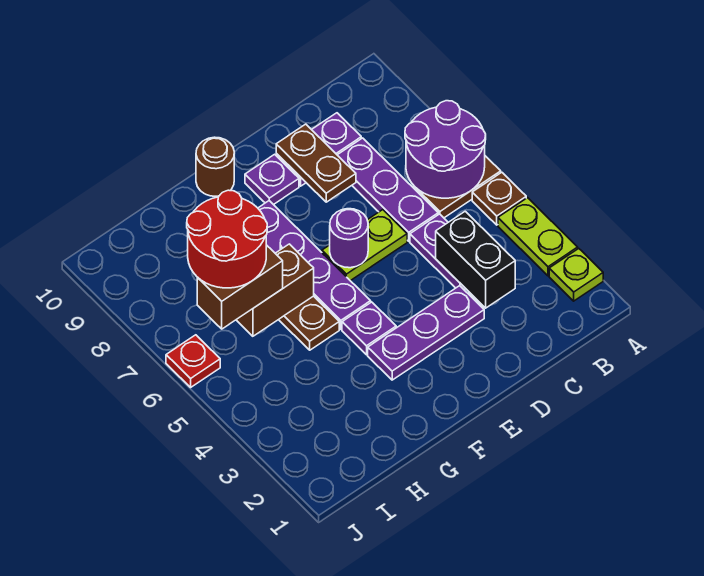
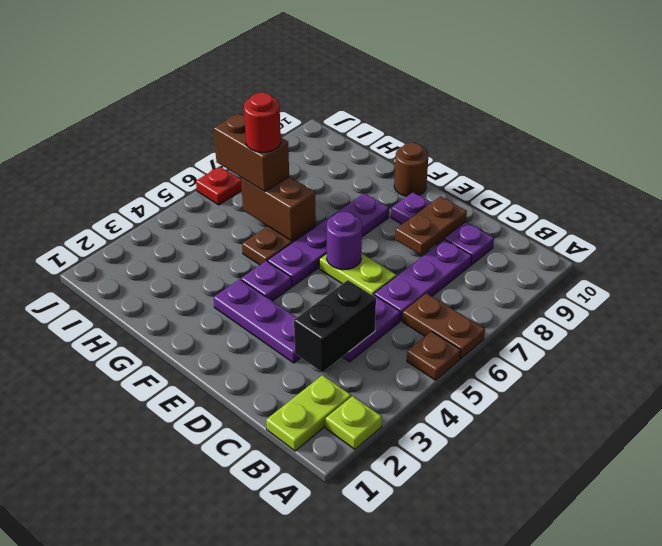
lime 1x2 plate [498,198,578,276] -> lime 1x2 plate moved to [266,375,351,451]
purple 2x2 round brick [405,101,486,198] -> none
red 2x2 round brick [187,190,267,288] -> red 1x1 round brick [244,93,281,152]

